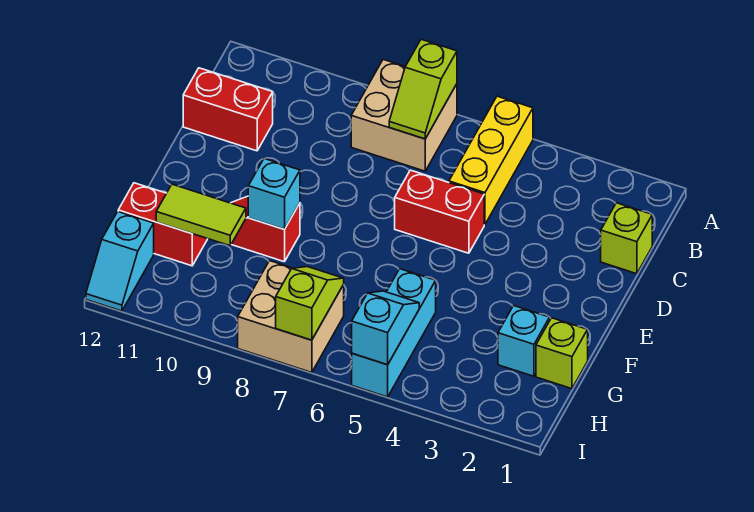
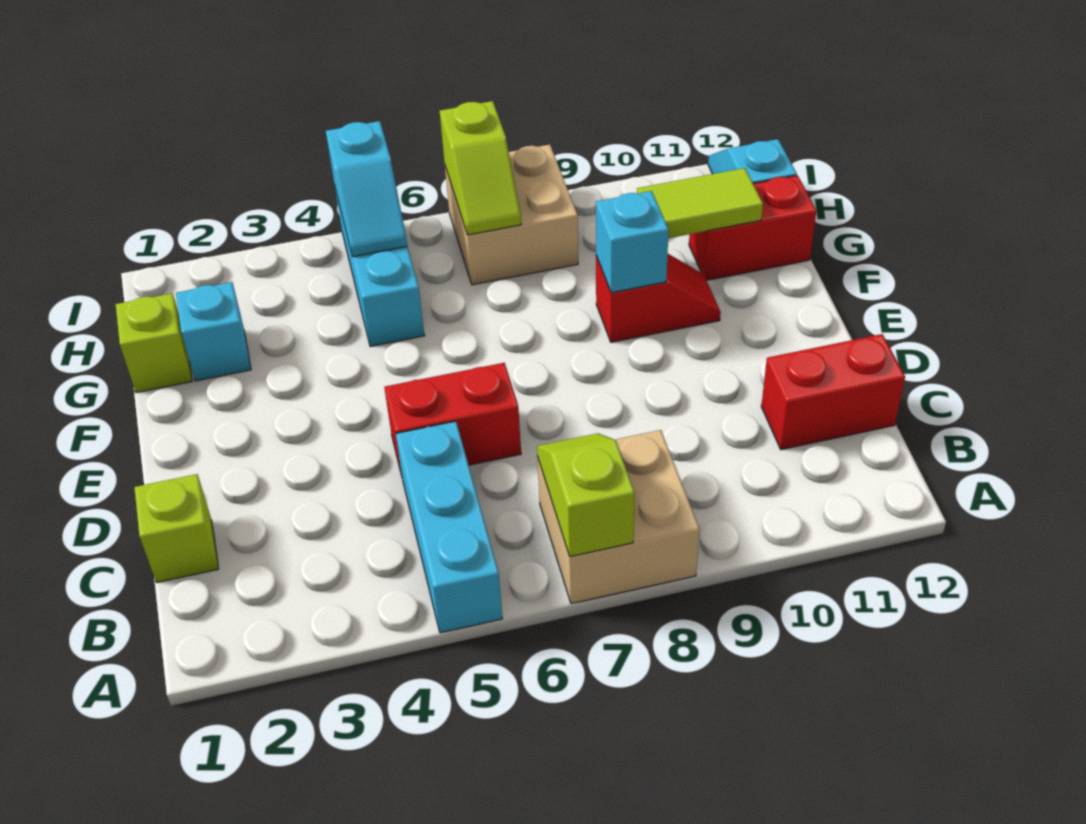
yellow 1x3 brick [449,96,533,225] -> cyan 1x3 brick [396,421,502,633]

